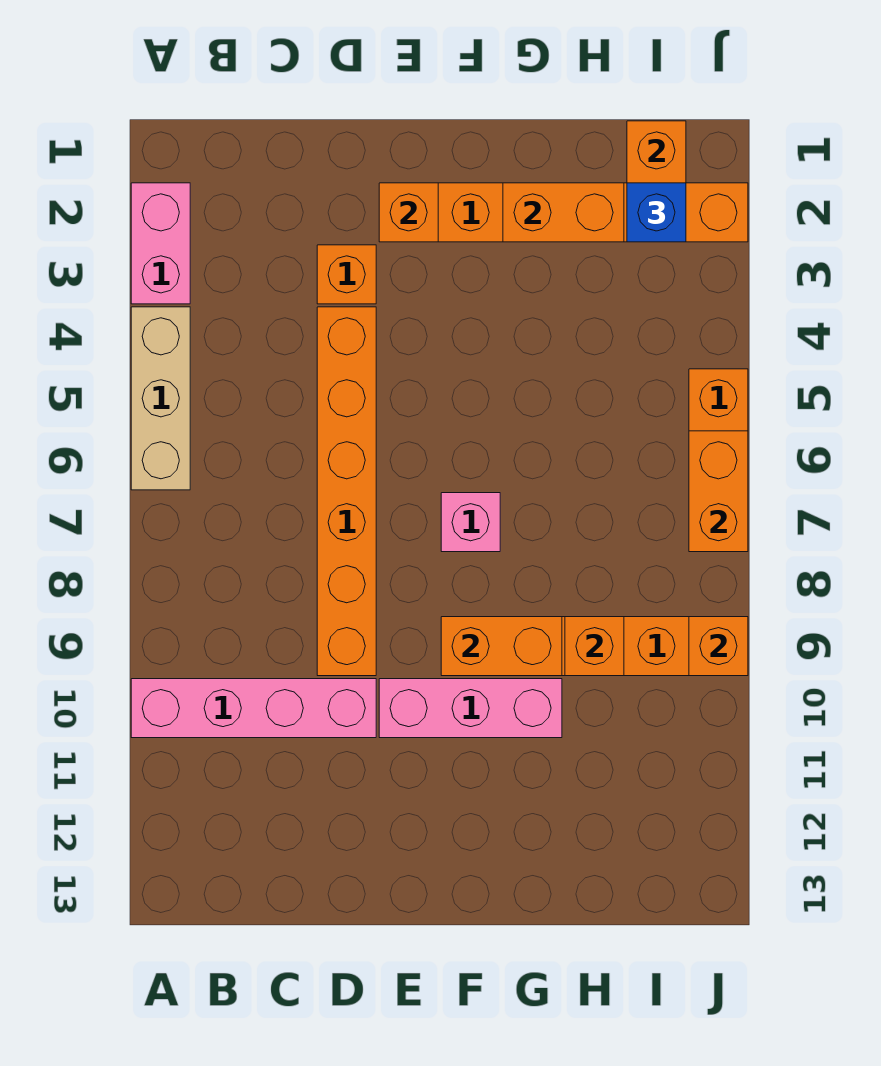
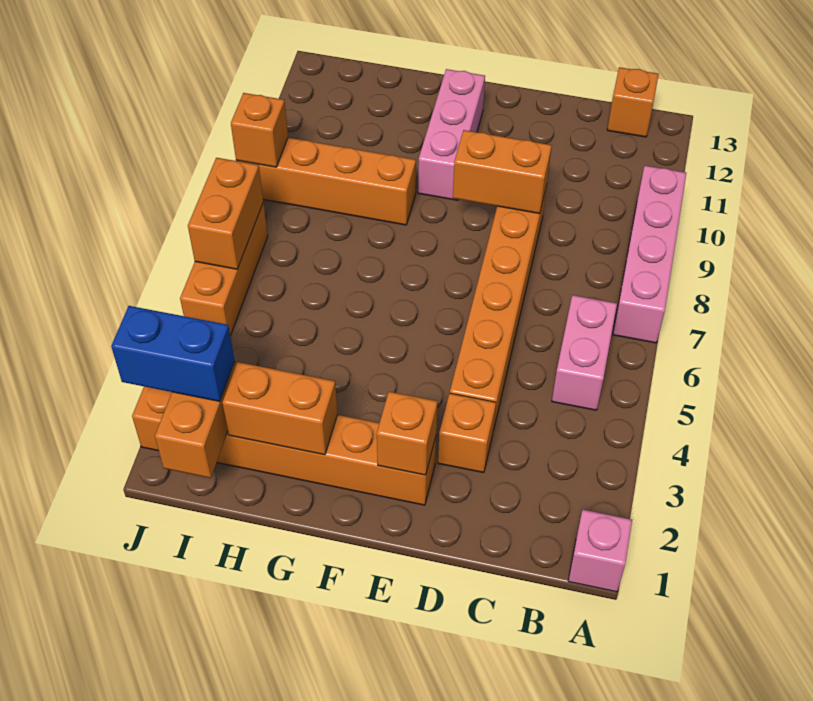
pink 1x2 brick [131,183,190,304] -> pink 1x2 brick moved to [552,295,617,410]
tan 1x3 brick [131,307,190,490] -> none
pink 1x4 brick [131,679,376,738] -> pink 1x4 brick turned to [613,166,686,343]
pink 1x3 brick [379,679,562,738] -> pink 1x3 brick turned to [418,69,485,200]
pink 1x1 brick [441,493,500,552] -> pink 1x1 brick moved to [568,510,632,592]
orange 1x2 brick [441,617,562,676] -> orange 1x2 brick moved to [453,130,552,214]
orange 1x1 brick [565,617,624,676] -> orange 1x1 brick moved to [607,67,659,137]
blue 1x1 brick [627,183,686,242] -> blue 1x2 brick [111,306,235,401]

